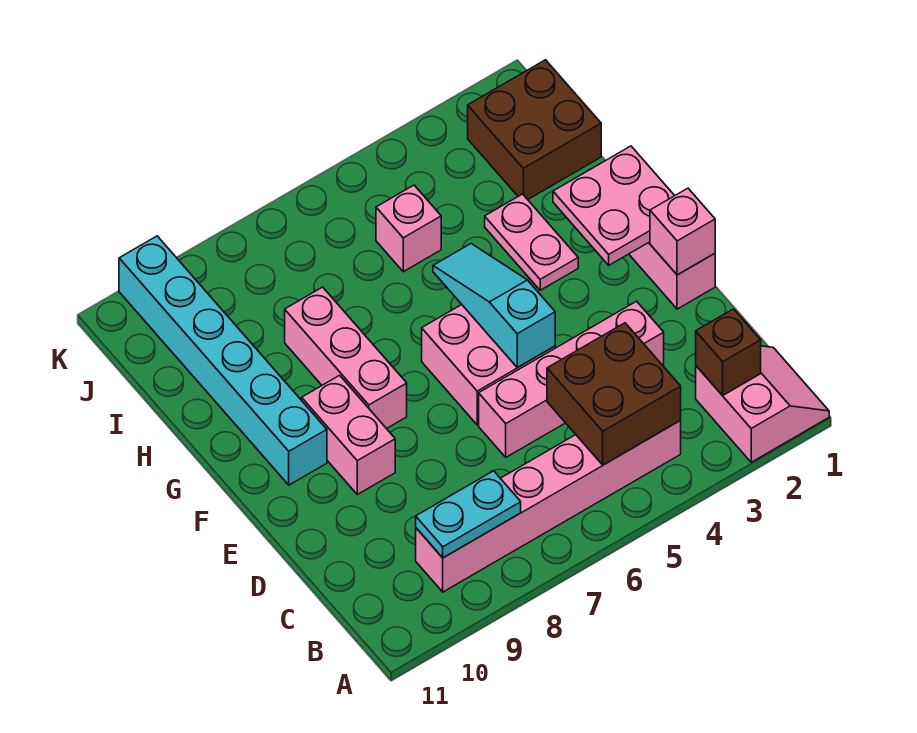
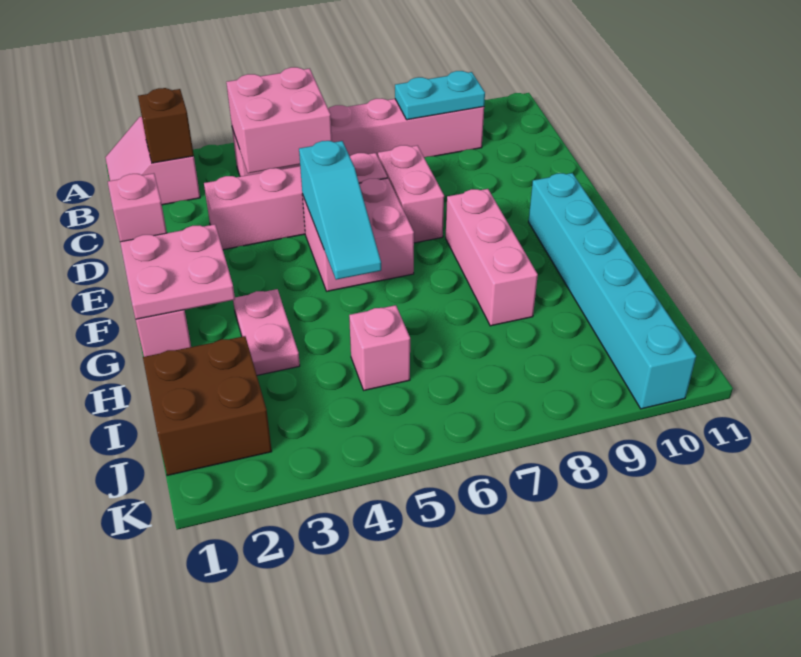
brown 2x2 brick [547,323,681,465] -> pink 2x2 brick [226,67,332,173]
pink 1x2 brick [302,375,395,494] -> pink 1x2 brick moved to [378,145,444,243]

